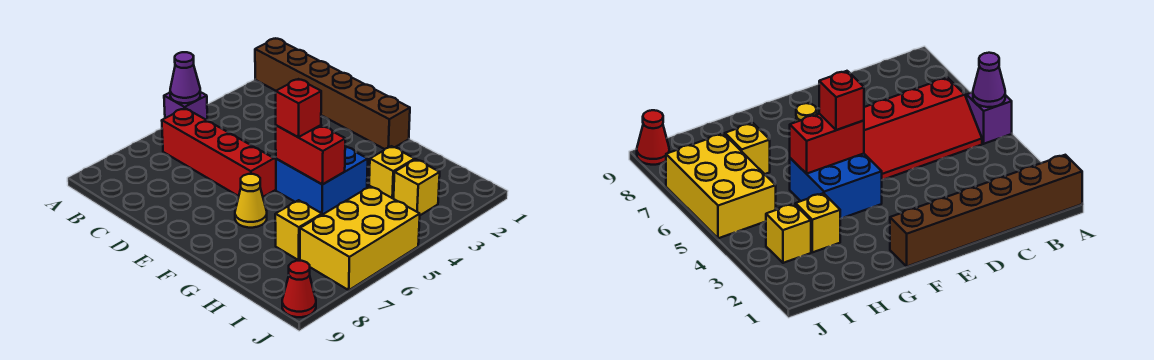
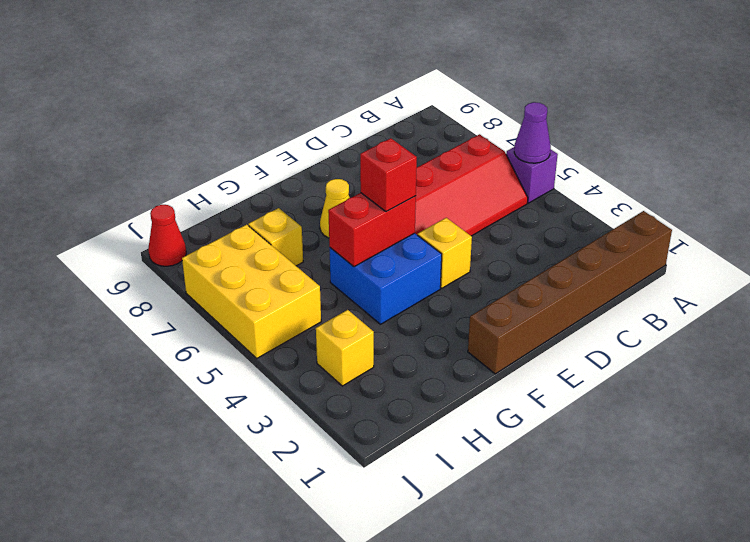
yellow 1x1 brick [369,146,415,199] -> yellow 1x1 brick moved to [418,218,472,288]

